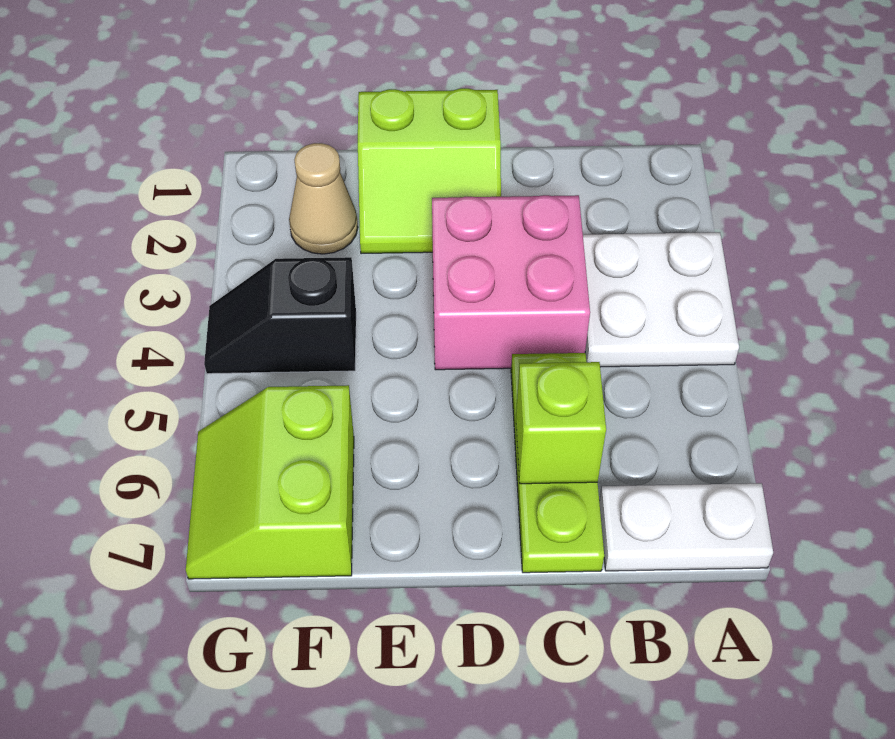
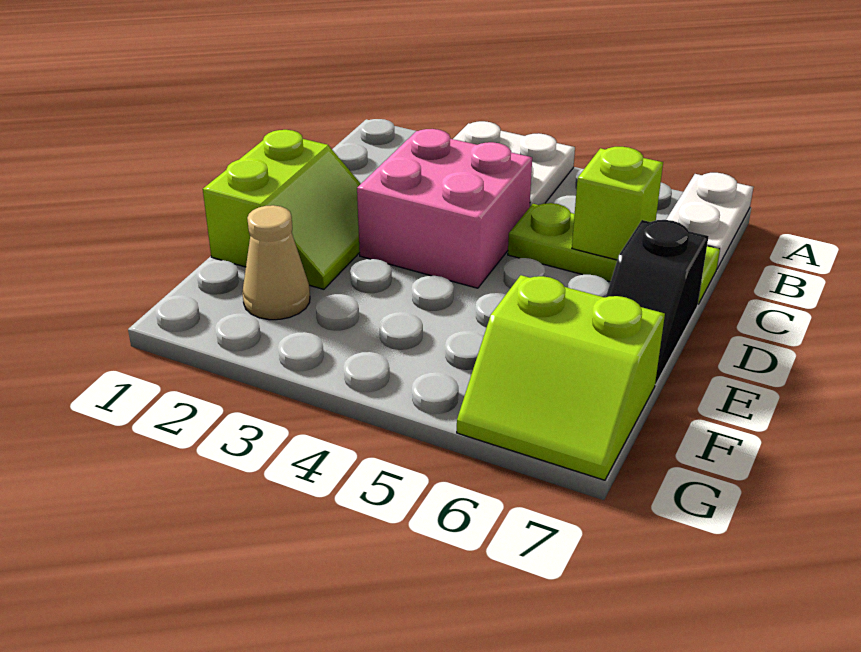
black 1x2 slope [204,257,356,374] -> black 1x2 slope moved to [606,220,709,385]

